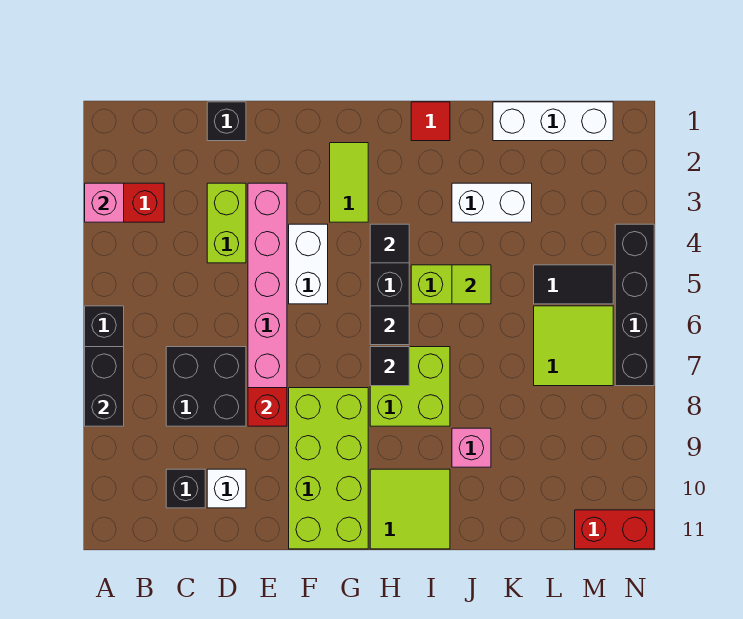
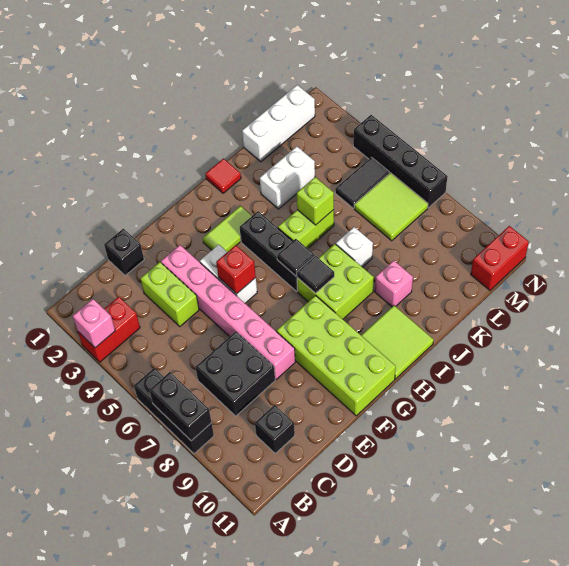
white 1x1 brick [207,469,246,508] -> white 1x1 brick moved to [336,227,373,267]
red 1x1 brick [248,388,287,426] -> red 1x1 brick moved to [216,245,256,294]
lime 1x2 tile [330,143,368,222] -> lime 1x2 tile turned to [203,206,252,252]
black 1x1 tile [370,224,409,263] -> none
lime 1x1 tile [452,265,491,304] -> lime 1x1 brick [297,177,334,225]

